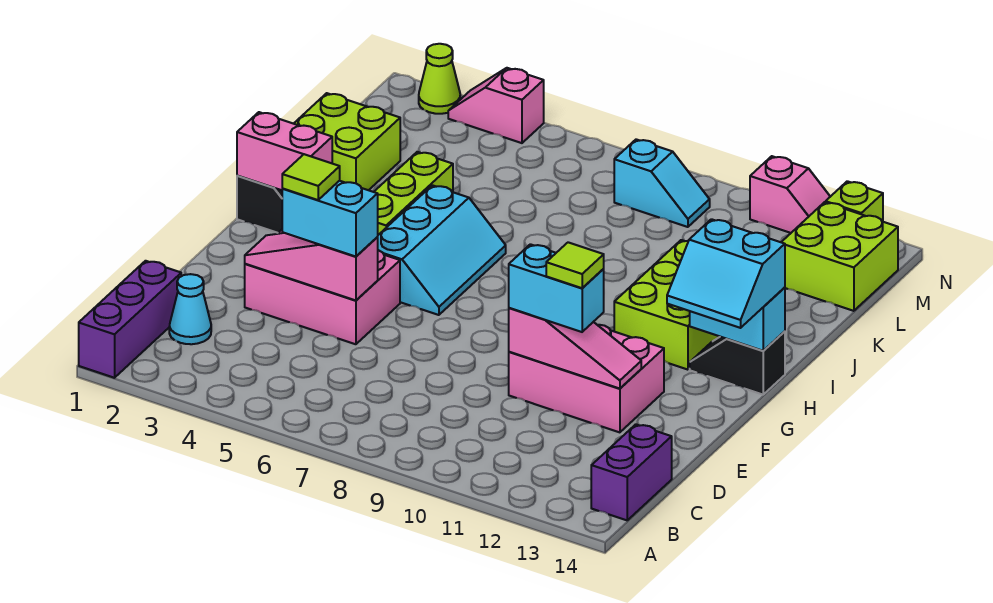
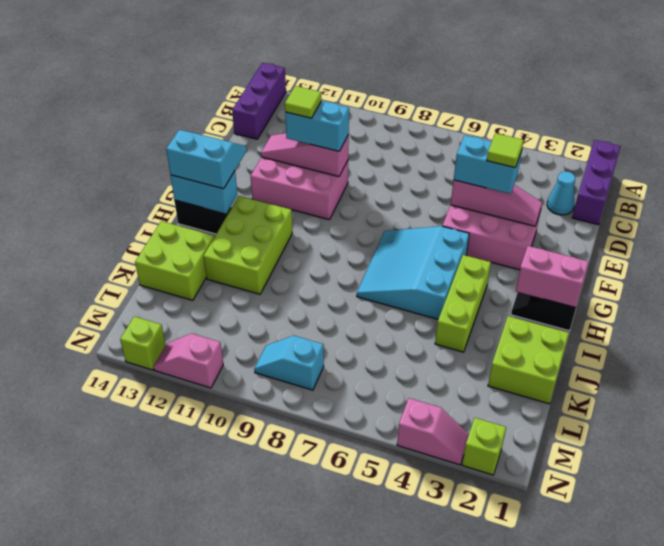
purple 1x2 brick [591,424,672,520] -> purple 1x3 brick [232,63,286,139]
cyan 2x3 slope [377,185,506,315] -> cyan 3x3 slope [357,226,469,319]
lime 2x2 brick [781,202,898,311] -> lime 2x2 brick moved to [135,221,214,300]
lime 1x1 cone [419,44,460,114] -> lime 1x1 brick [462,418,506,475]

